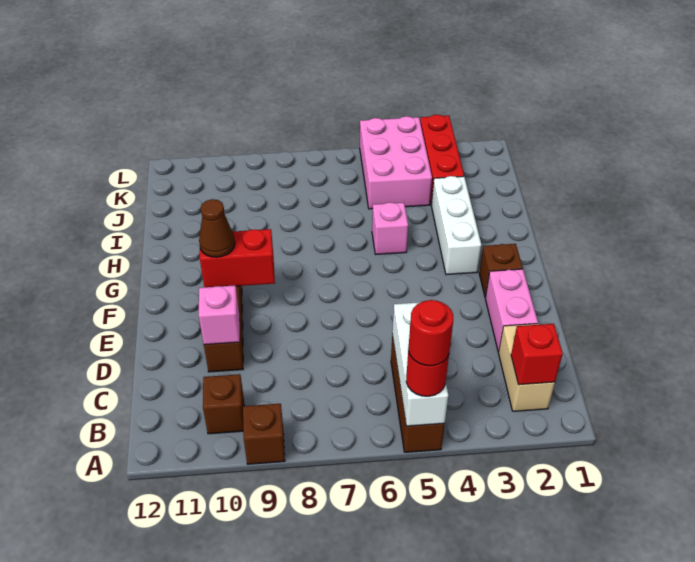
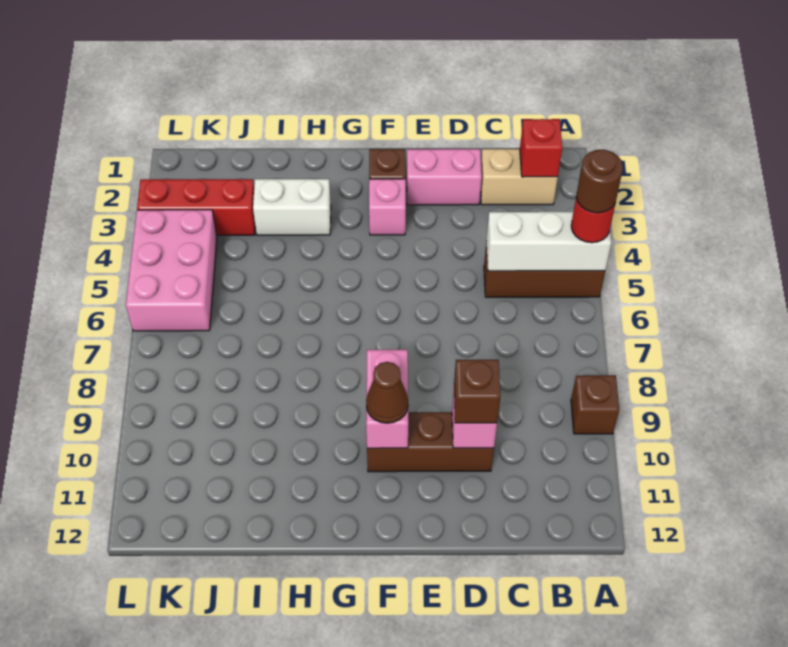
red 1x1 round brick [408,300,453,366] -> brown 1x1 round brick [576,150,623,213]
brown 1x1 brick [203,374,244,434] -> brown 1x1 brick moved to [454,360,501,423]
red 1x2 brick [200,229,275,287] -> pink 1x2 brick [366,350,408,448]
white 1x3 brick [432,176,481,275] -> white 1x2 brick [253,179,331,235]
pink 1x1 brick [372,202,408,254] -> pink 1x1 brick moved to [369,179,406,235]
pink 2x3 brick [360,116,432,209] -> pink 2x3 brick turned to [126,210,217,331]

